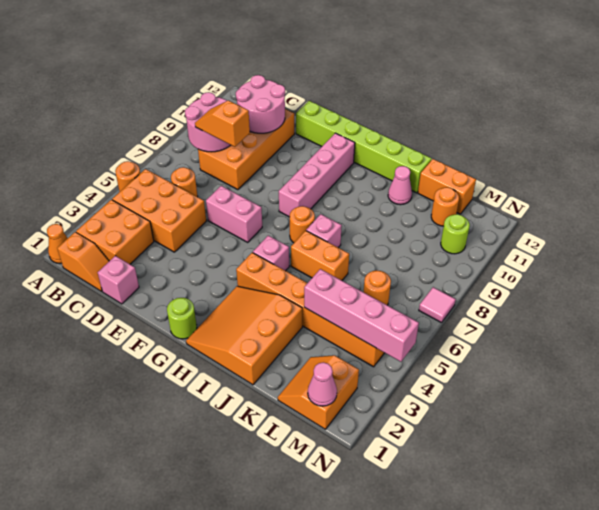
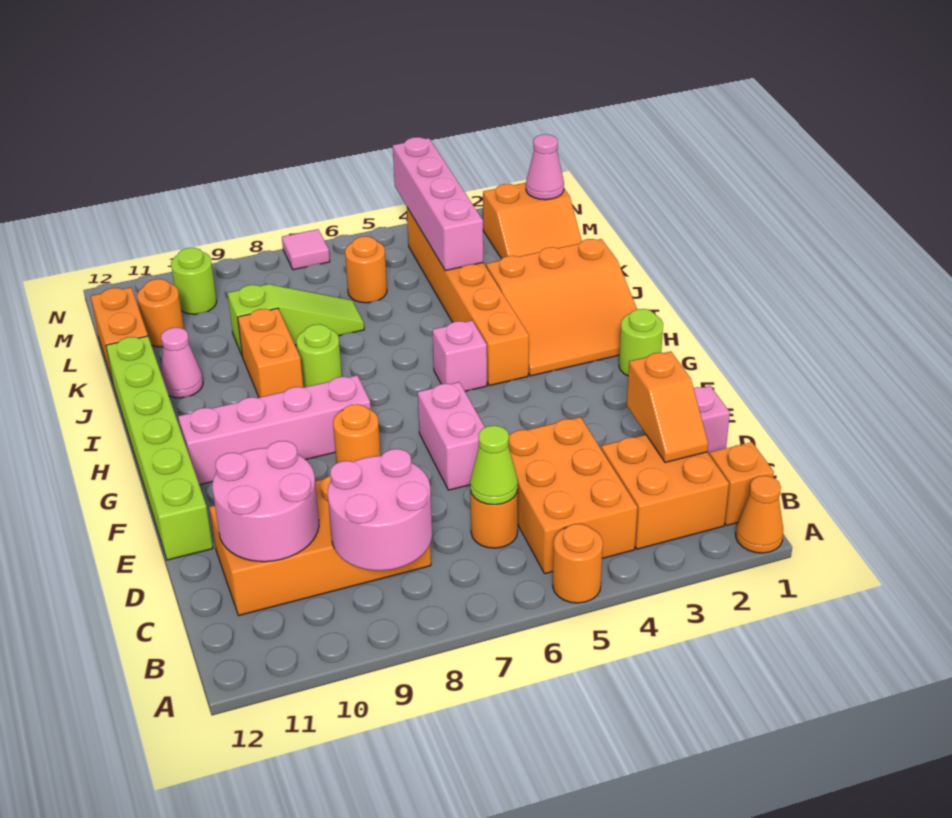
none -> lime 1x1 cone [470,426,518,505]
orange 1x2 slope [195,100,250,147] -> orange 1x2 slope moved to [627,351,708,463]
orange 1x1 round brick [290,206,315,243] -> orange 1x1 round brick moved to [333,404,381,463]
orange 1x2 brick [291,230,349,280] -> orange 1x2 brick moved to [238,308,303,397]
pink 1x1 brick [306,214,342,248] -> none
none -> lime 1x1 round brick [296,324,342,387]
none -> lime 1x3 slope [228,284,364,355]

